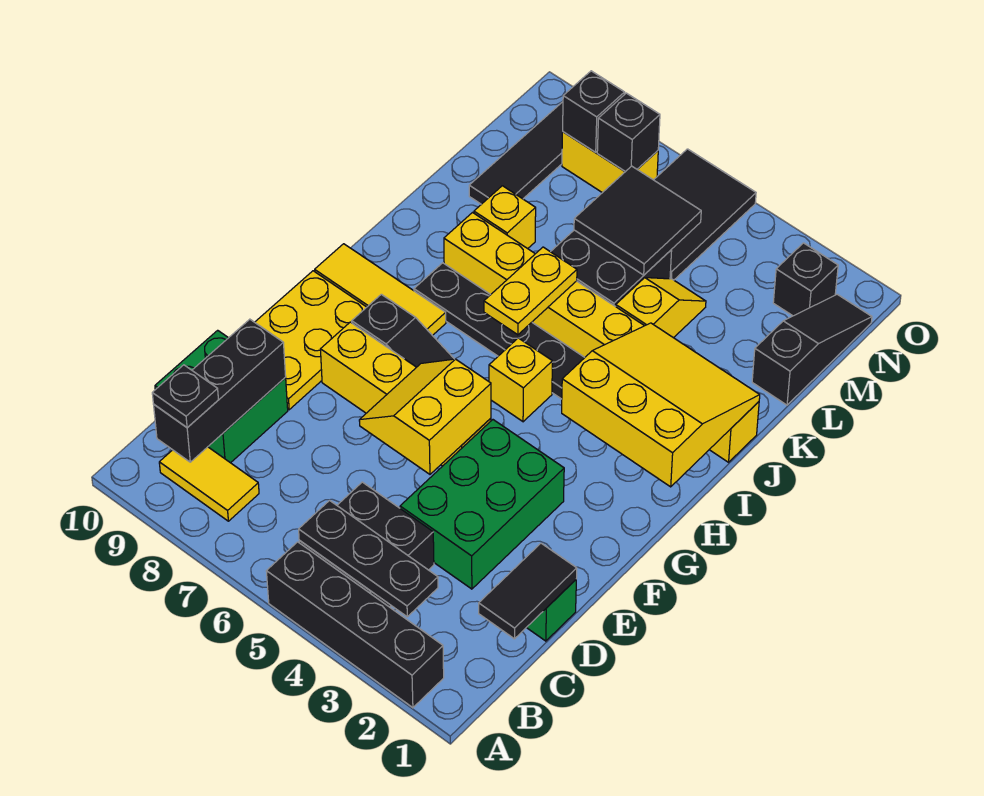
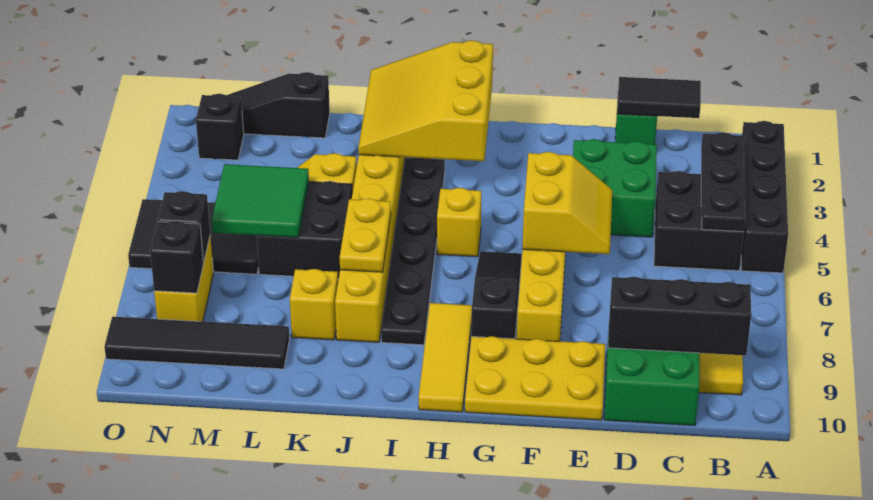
black 1x1 plate [152,365,219,427] -> none
green 2x3 brick [400,420,564,589] -> green 2x2 brick [573,139,657,237]
yellow 2x2 slope [359,359,491,474] -> yellow 2x2 slope turned to [522,152,612,254]
yellow 1x2 plate [484,247,577,335] -> yellow 1x2 plate turned to [340,198,391,272]
black 2x2 tile [574,166,701,275] -> green 2x2 tile [212,164,309,237]

